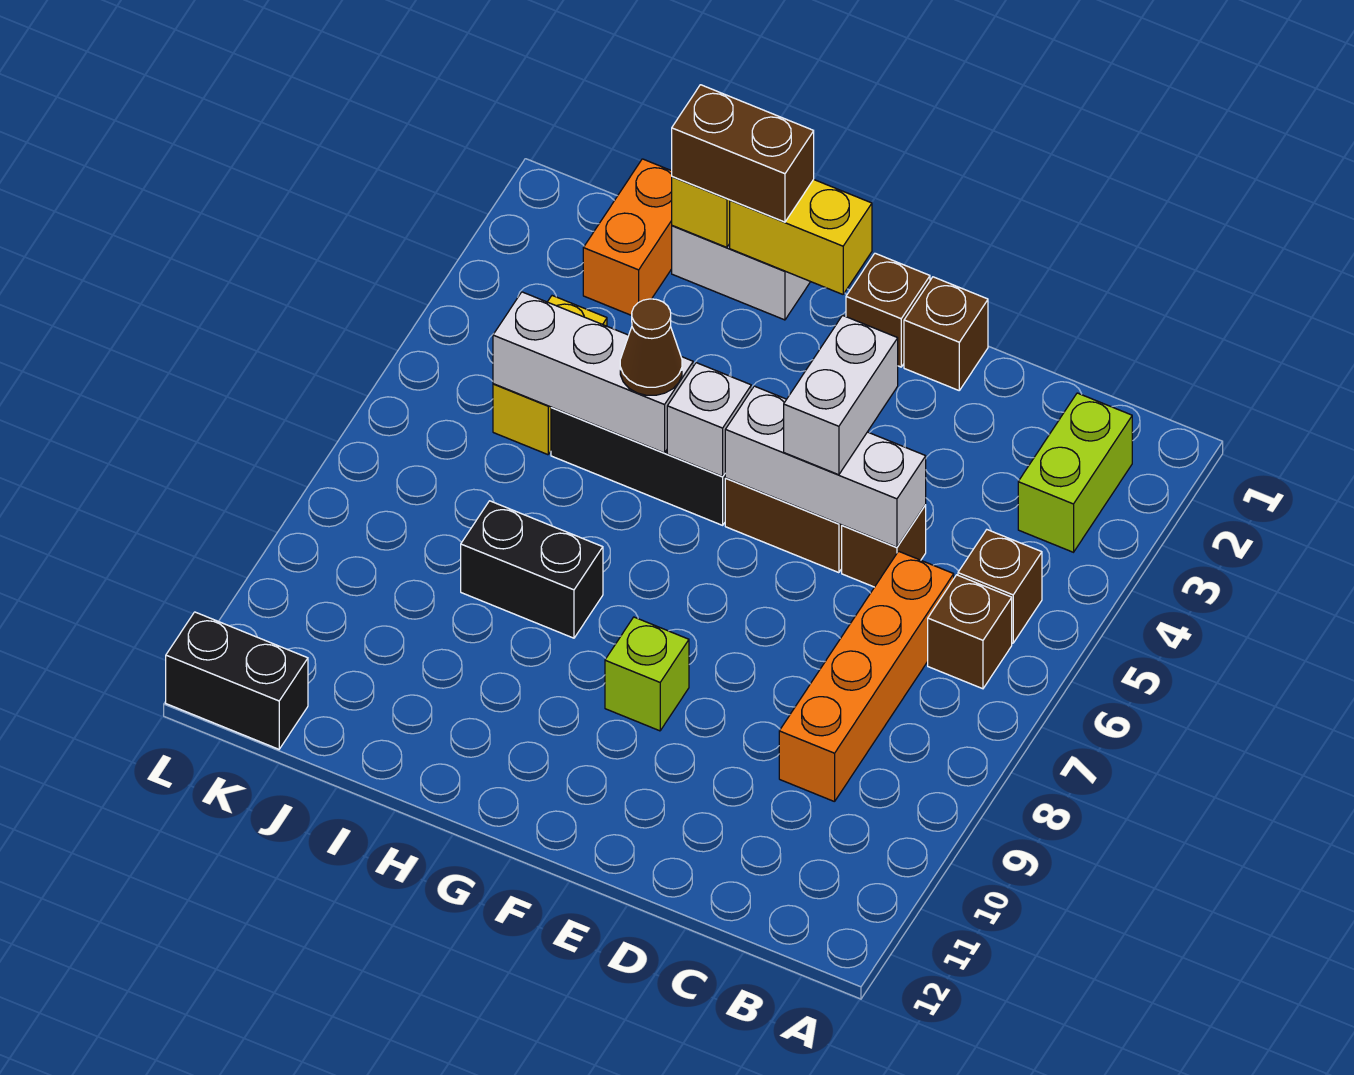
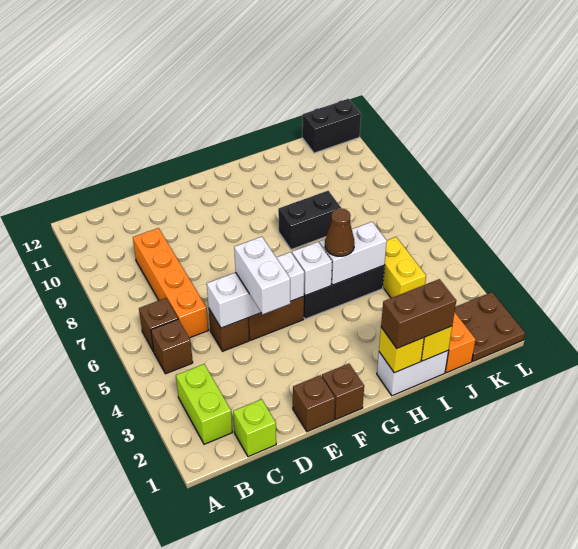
lime 1x1 brick [605,617,689,731] -> lime 1x1 brick moved to [233,399,276,457]
yellow 1x2 brick [730,180,872,294] -> yellow 1x1 brick [379,327,424,373]
white 1x3 brick [493,292,693,453] -> white 1x2 brick [320,222,387,285]
none -> brown 2x2 plate [455,292,525,361]

